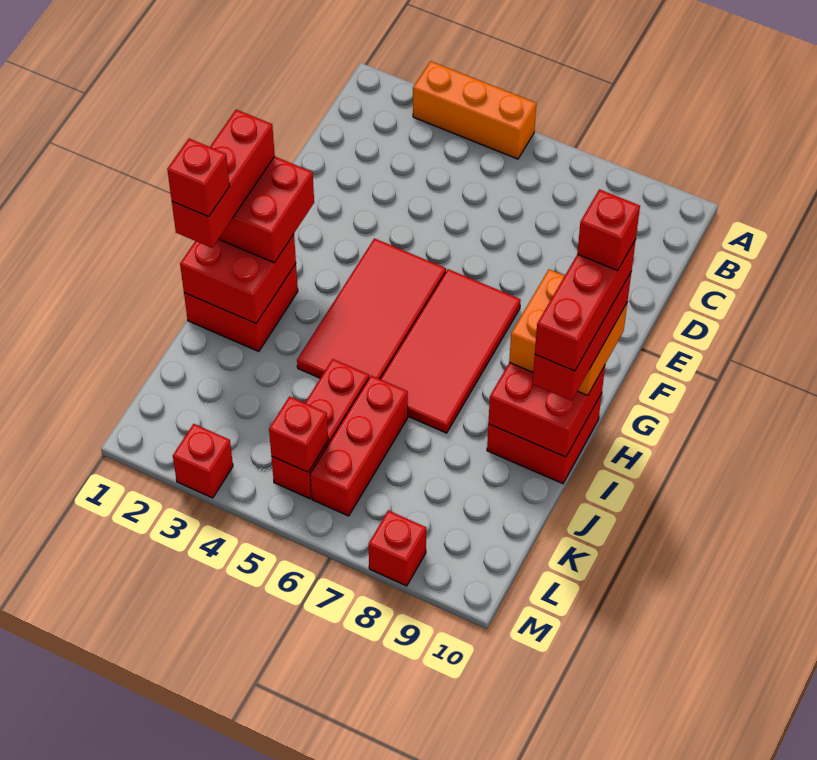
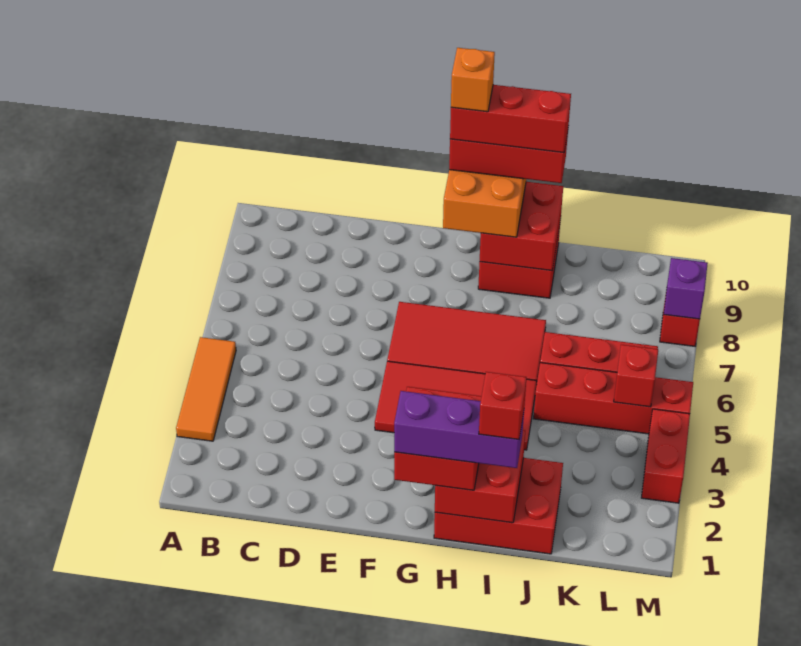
orange 1x3 brick [413,61,536,159] -> orange 1x3 tile [176,337,236,441]
red 1x3 brick [172,110,275,248] -> purple 1x3 brick [394,391,524,468]
red 1x1 brick [577,189,640,271] -> orange 1x1 brick [451,48,495,112]
red 2x2 brick [184,264,298,352] -> red 2x3 brick [434,458,563,554]
red 1x3 brick [271,359,369,499] -> red 1x4 brick [533,363,693,434]
red 1x1 brick [173,424,233,498] -> red 1x2 brick [641,409,690,503]
none -> purple 1x1 brick [664,258,708,319]

